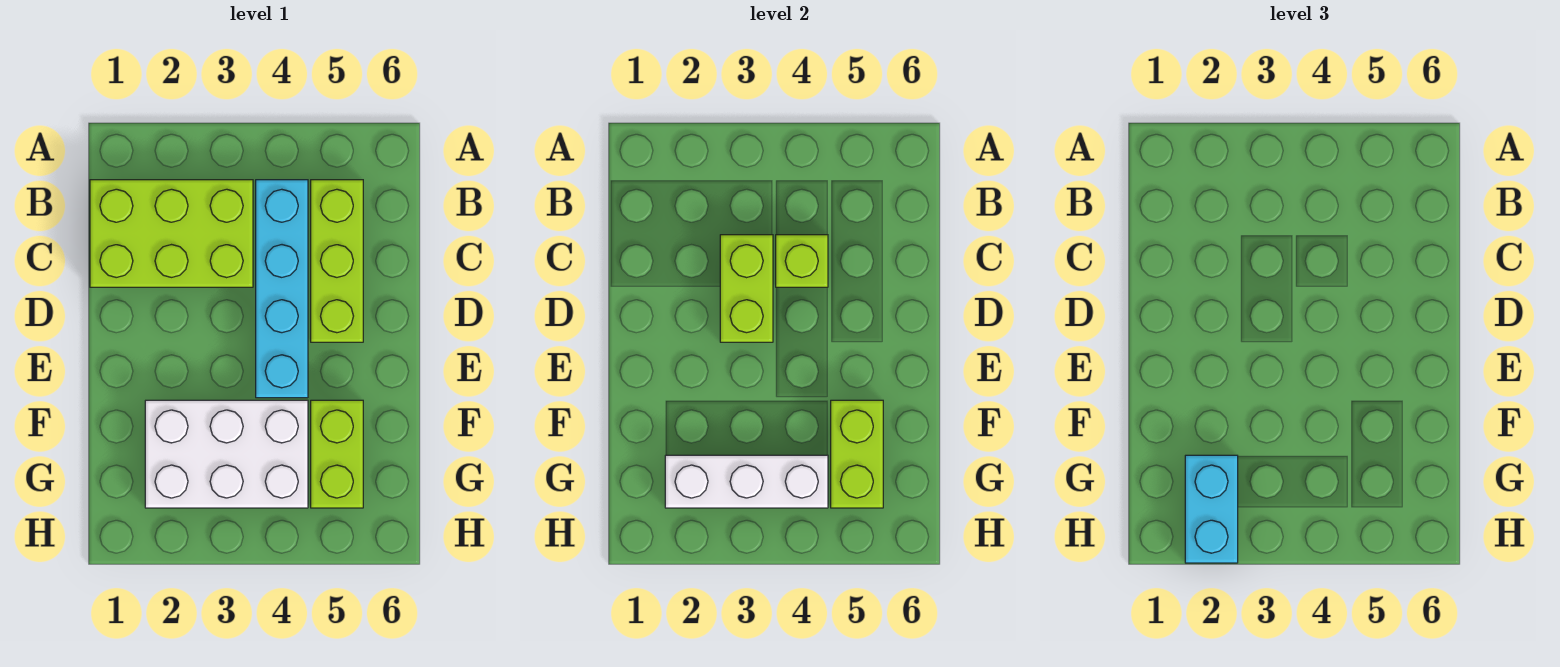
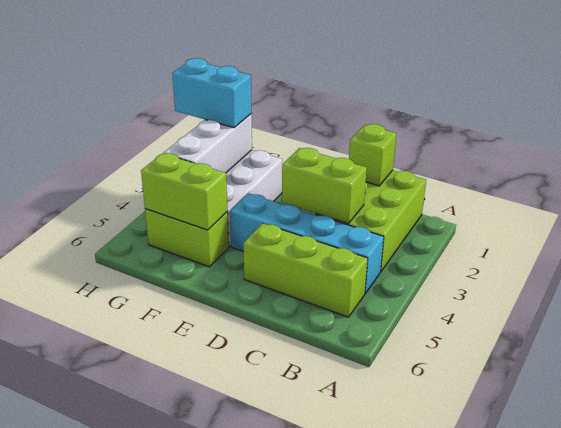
lime 1x1 brick [776,235,828,287] -> lime 1x1 brick moved to [349,124,396,186]

